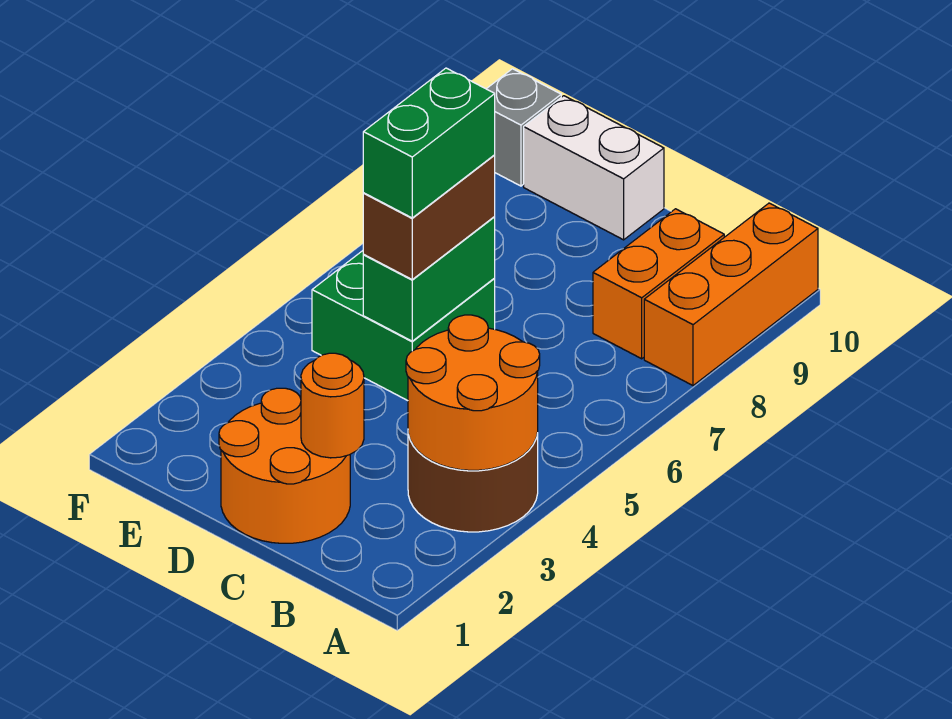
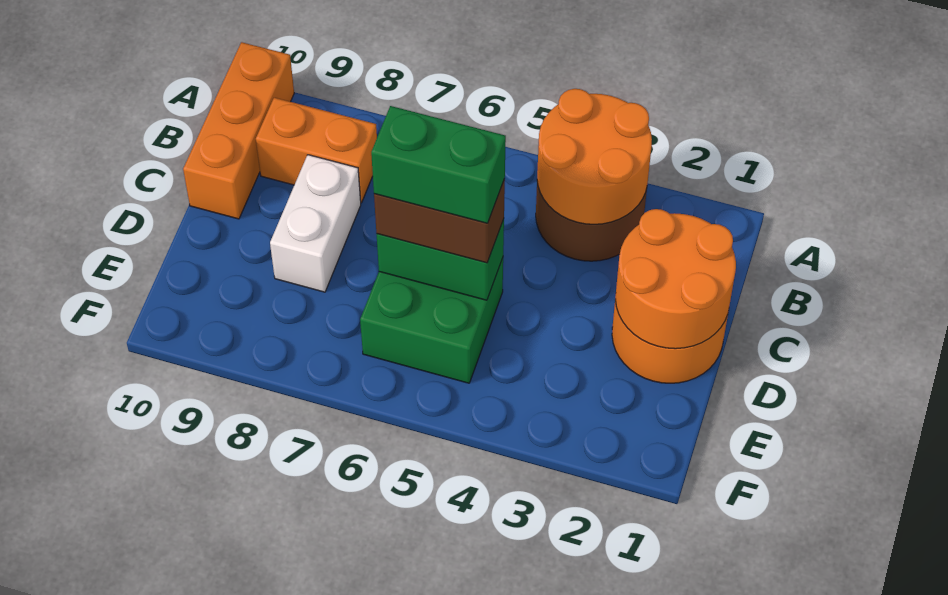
orange 1x3 brick [644,203,818,386] -> orange 1x3 brick turned to [183,42,294,219]
orange 1x1 round brick [301,353,364,458] -> orange 2x2 round brick [616,209,736,349]
white 1x2 brick [524,96,664,240] -> white 1x2 brick moved to [270,155,361,292]
grey 1x1 brick [487,69,561,186] -> none

